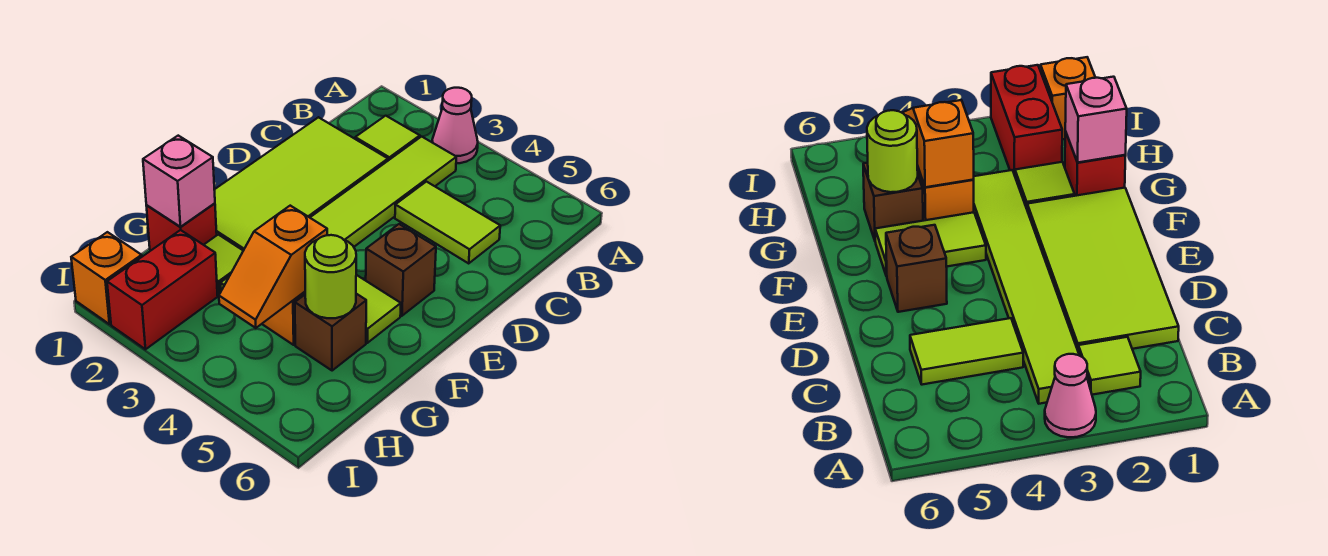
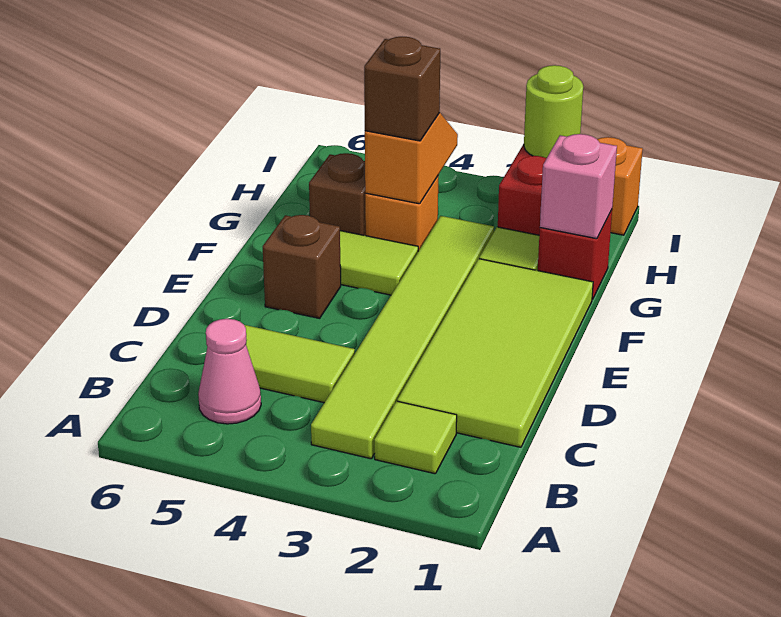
pink 1x1 cone [432,88,478,163] -> pink 1x1 cone moved to [198,319,261,424]
none -> brown 1x1 brick [364,37,440,141]
lime 1x1 round brick [305,235,356,318] -> lime 1x1 round brick moved to [524,65,583,158]

